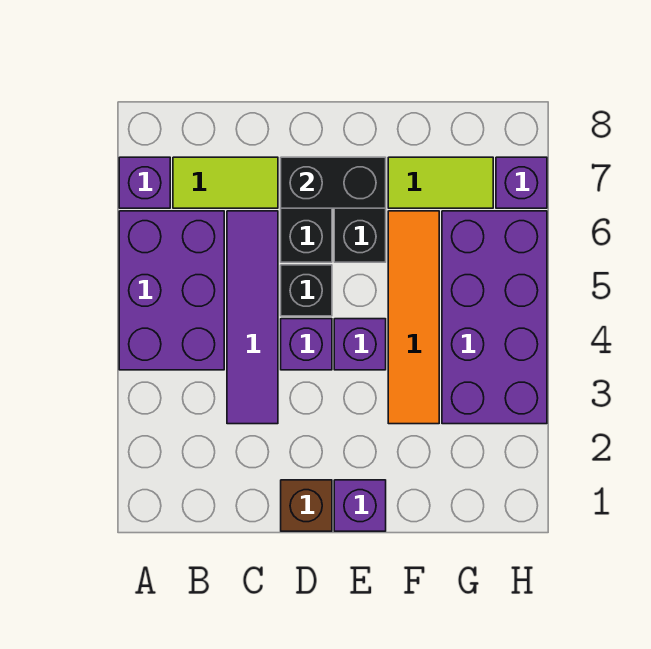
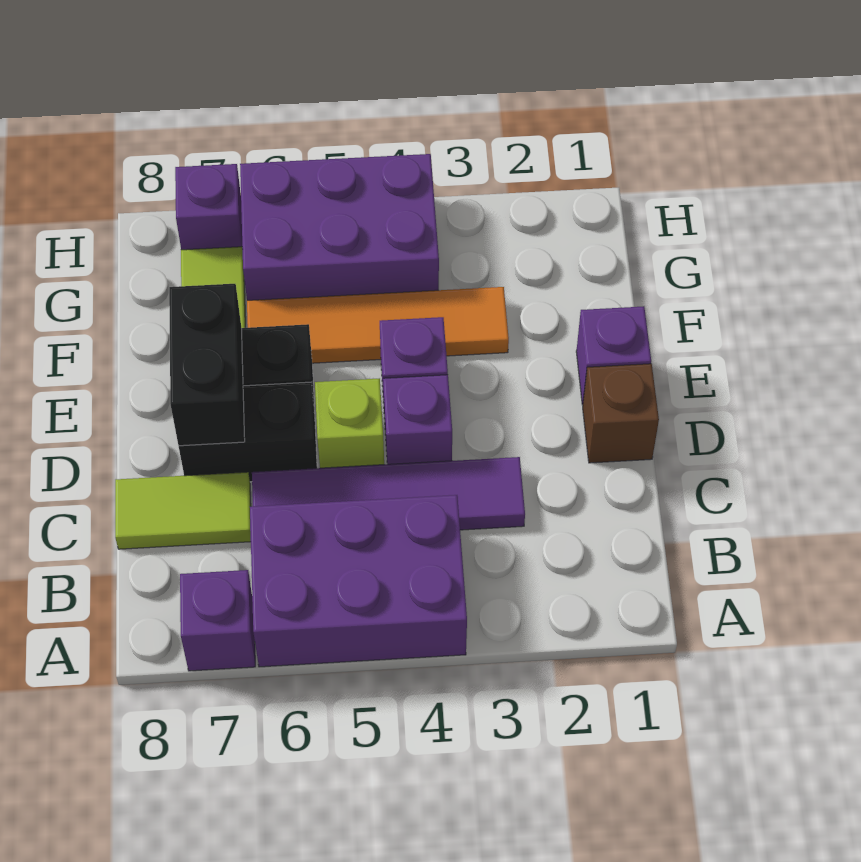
lime 1x2 tile [173,157,278,208] -> lime 1x2 tile turned to [115,472,251,549]
black 1x1 brick [281,265,332,316] -> lime 1x1 brick [315,378,384,468]
purple 2x4 brick [442,211,547,424] -> purple 2x3 brick [240,154,439,300]

